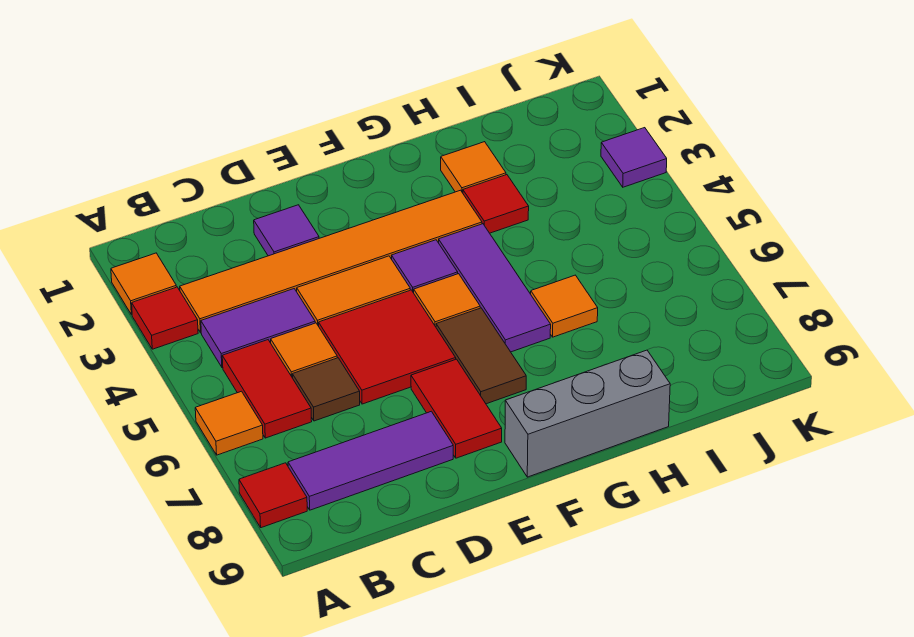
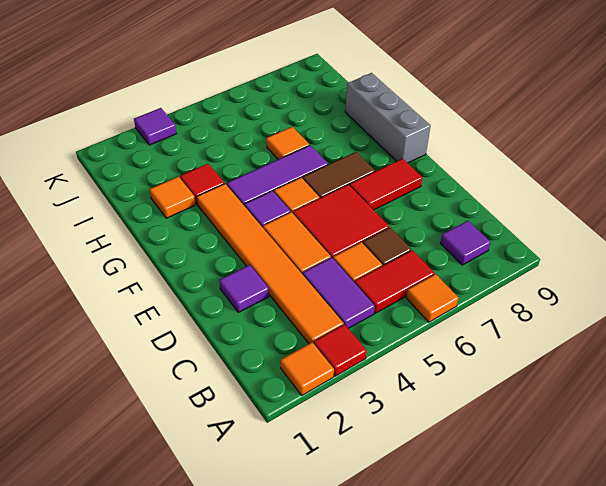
red 1x1 tile [239,463,307,528] -> none
purple 1x3 tile [288,411,453,510] -> purple 1x1 tile [440,221,490,265]

